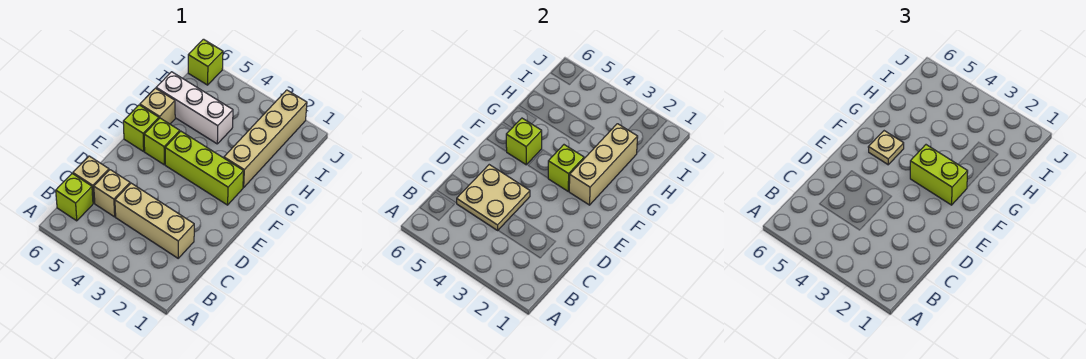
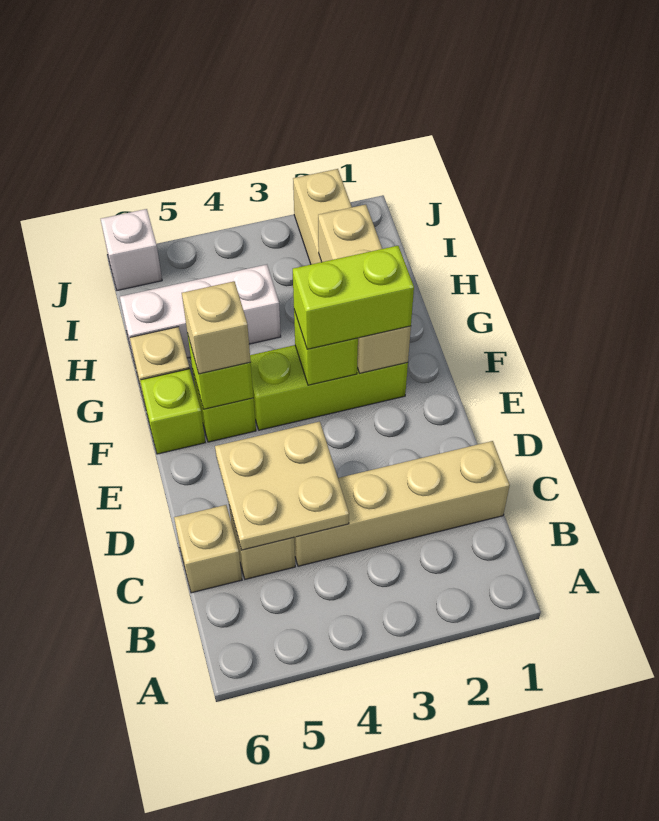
lime 1x1 brick [56,174,93,221] -> none
tan 1x3 brick [115,183,194,258] -> tan 1x4 brick [294,441,510,566]
tan 1x1 plate [868,131,904,165] -> tan 1x1 brick [182,281,251,374]
lime 1x1 brick [188,39,223,85] -> white 1x1 brick [101,209,162,290]

